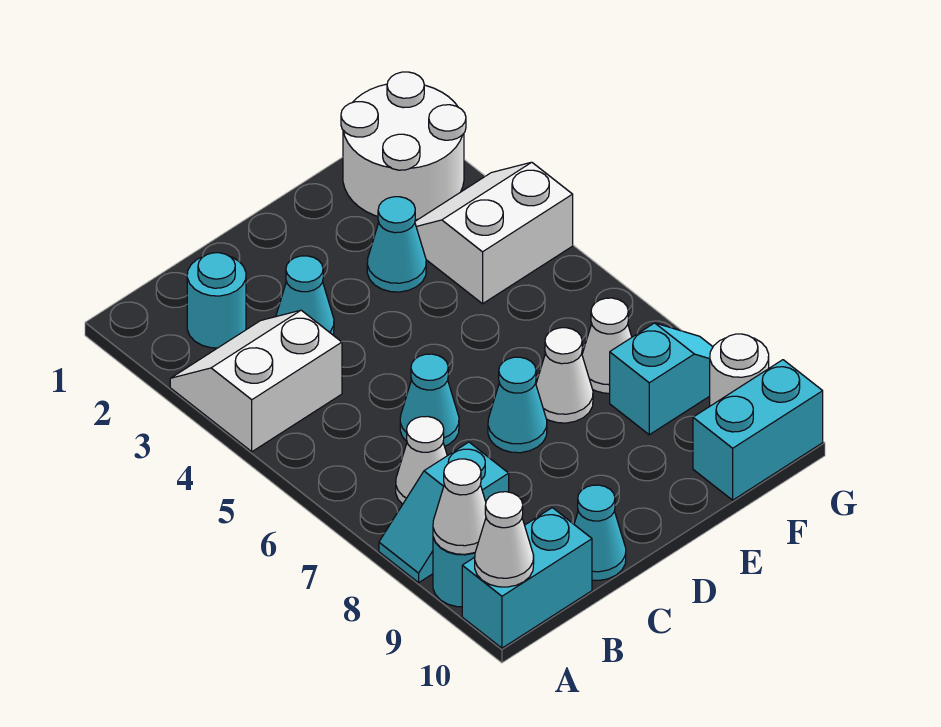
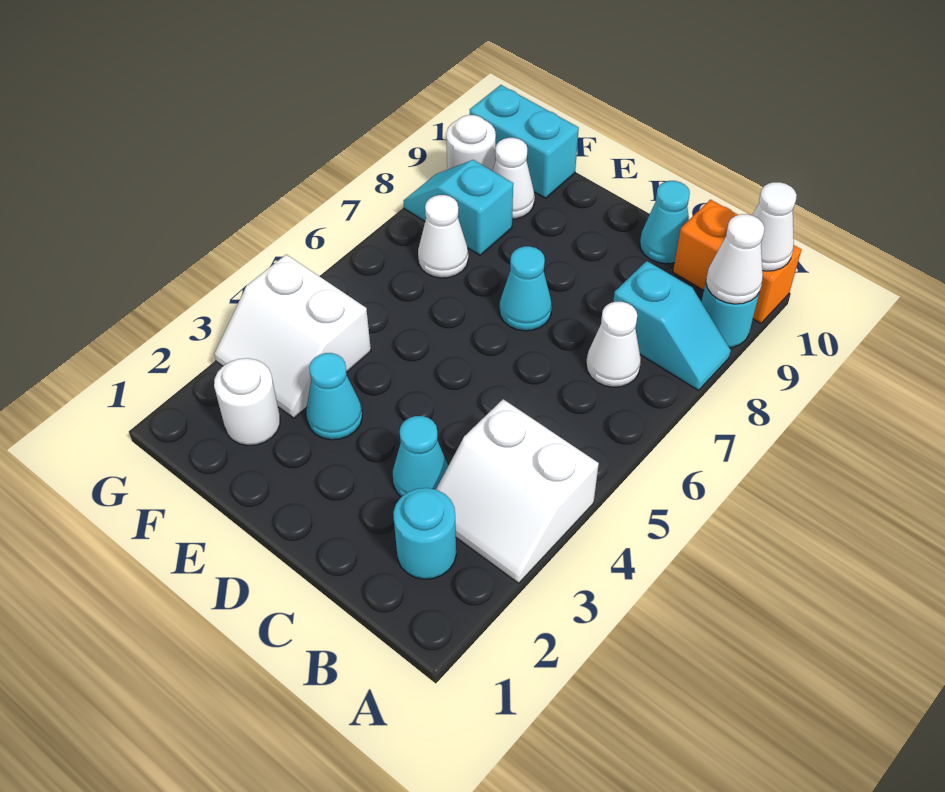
cyan 1x2 brick [462,508,592,648] -> orange 1x2 brick [673,200,801,323]
cyan 1x1 cone [400,354,459,446] -> none
white 1x1 cone [536,328,593,423] -> white 1x1 cone moved to [493,138,535,219]
white 2x2 round brick [341,72,466,220] -> white 1x1 round brick [214,358,280,445]

